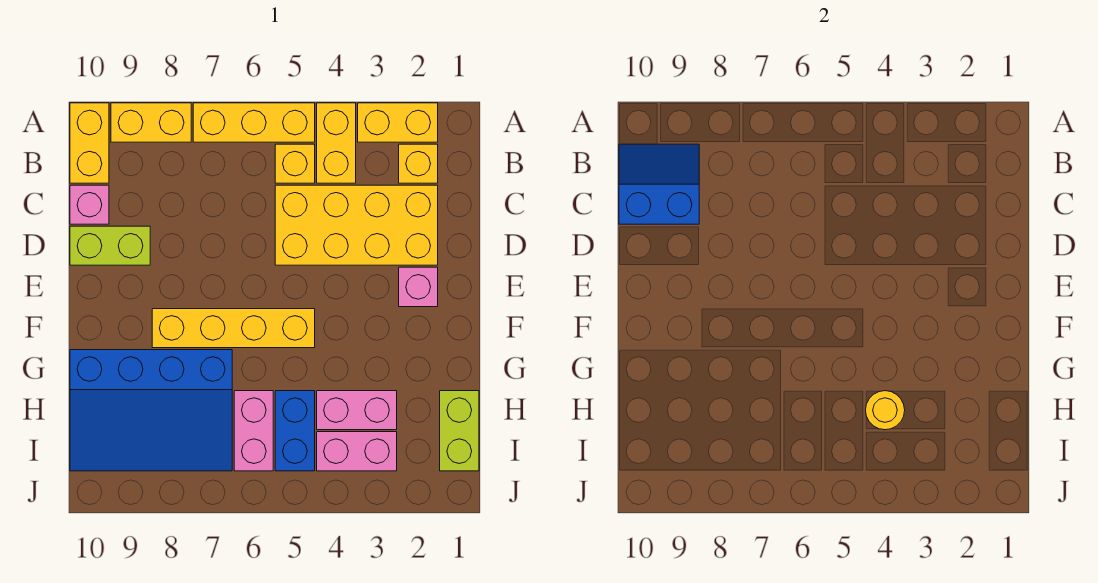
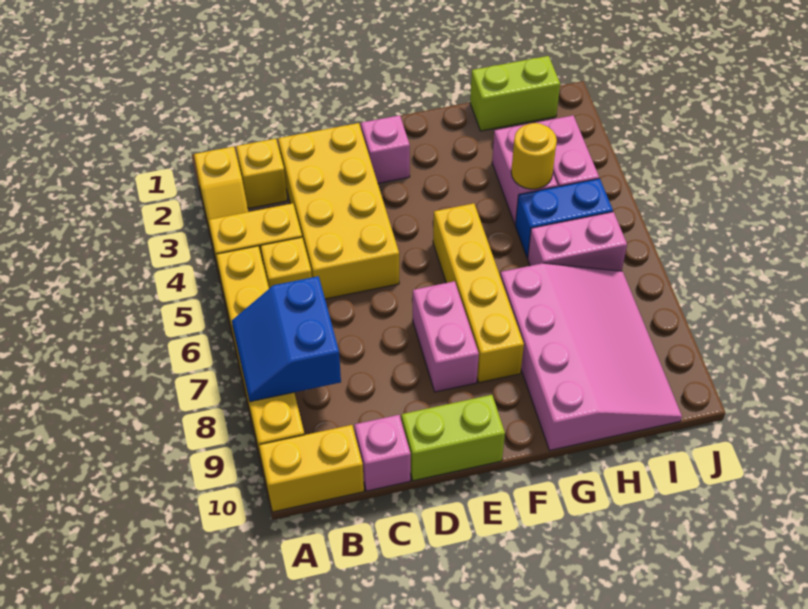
yellow 1x2 brick [358,103,438,142] -> yellow 1x2 slope [194,147,248,244]
blue 2x2 slope [619,144,699,224] -> blue 2x2 slope moved to [232,276,341,402]
lime 1x2 brick [70,226,150,265] -> lime 1x2 brick turned to [402,395,505,481]
none -> pink 1x2 brick [413,281,479,392]
blue 3x4 slope [70,350,232,471] -> pink 3x4 slope [500,263,682,450]

